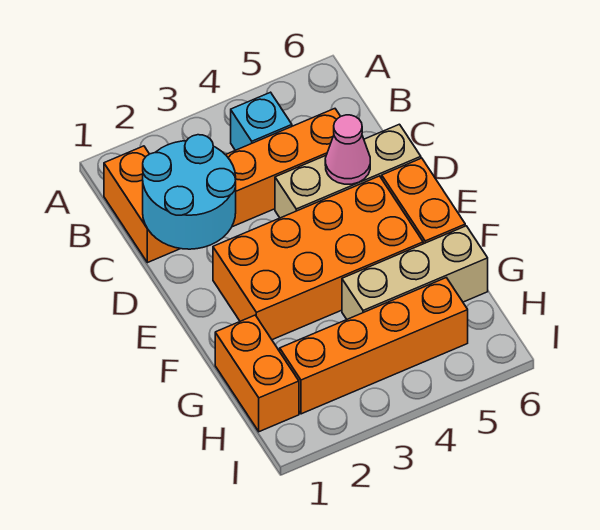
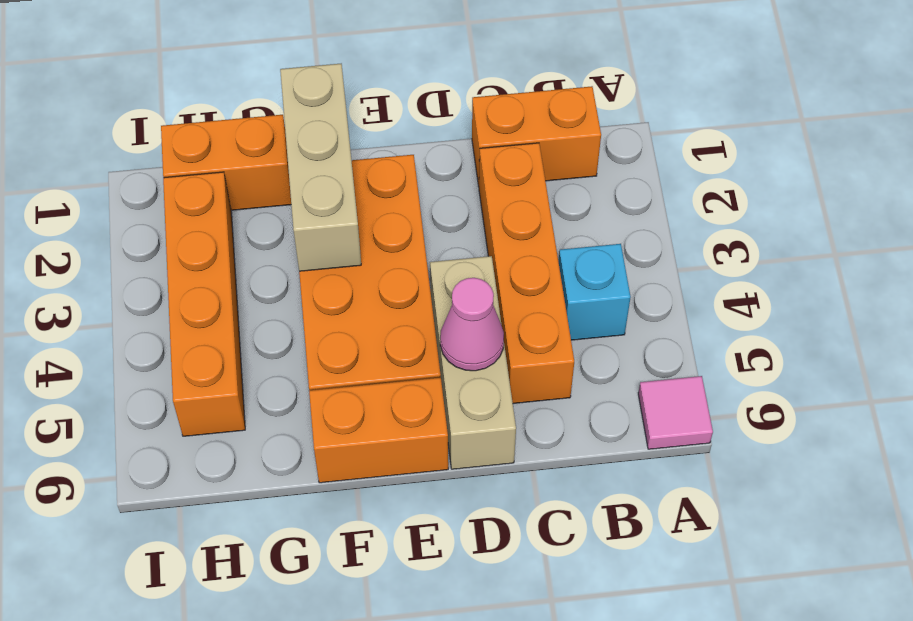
none -> pink 1x1 tile [638,376,713,449]
cyan 2x2 round brick [143,135,236,249] -> none
tan 1x3 brick [342,226,488,319] -> tan 1x3 brick moved to [280,64,361,271]

